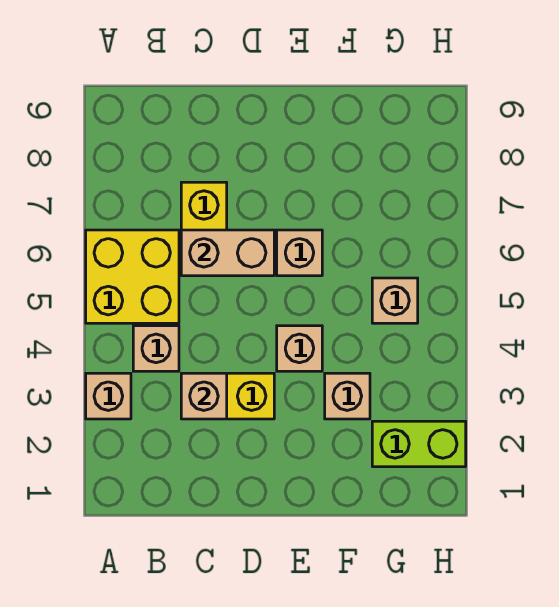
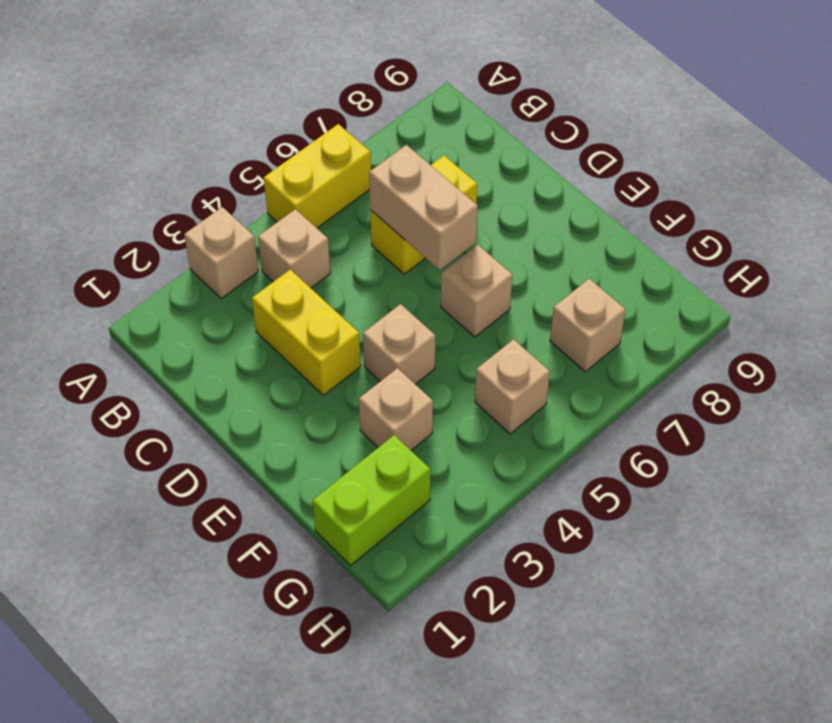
yellow 2x2 brick [86,230,179,323] -> yellow 1x2 brick [264,124,371,228]
tan 1x1 brick [181,373,227,419] -> tan 1x1 brick moved to [550,279,626,372]
lime 1x2 brick [372,421,466,467] -> lime 1x2 brick turned to [313,435,430,566]

